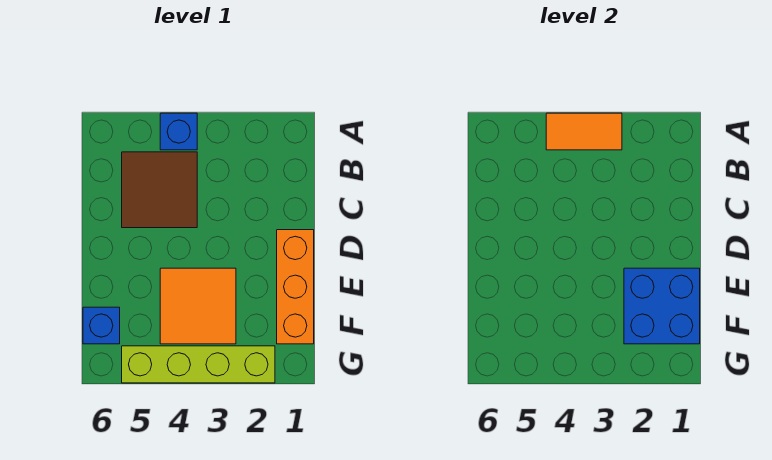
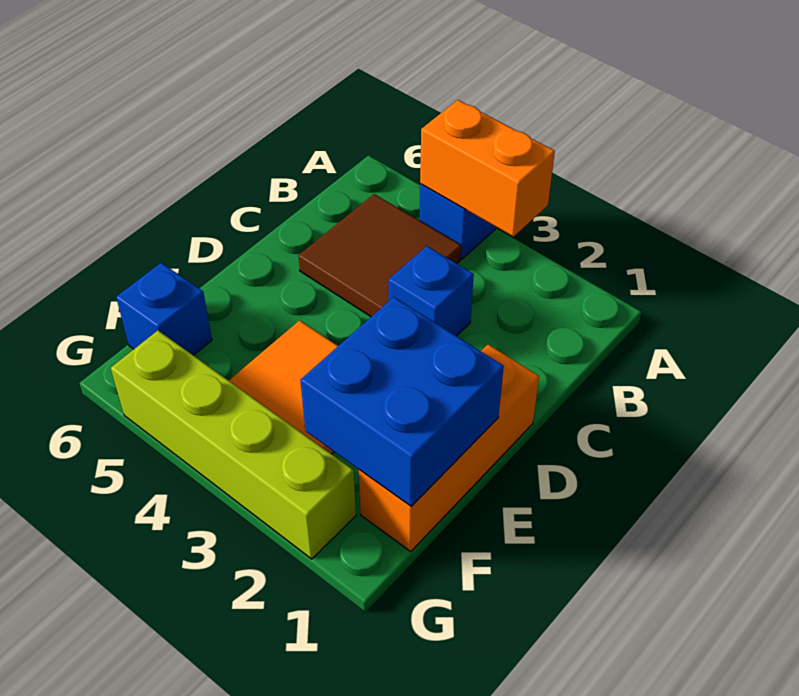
orange 1x2 tile [546,113,622,150] -> orange 1x2 brick [420,100,555,237]
none -> blue 1x1 brick [389,246,474,336]

